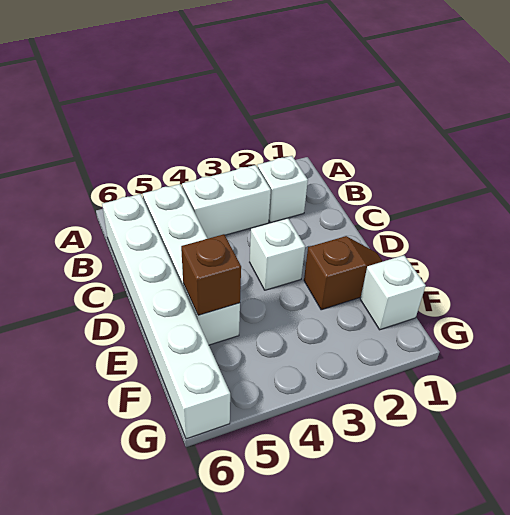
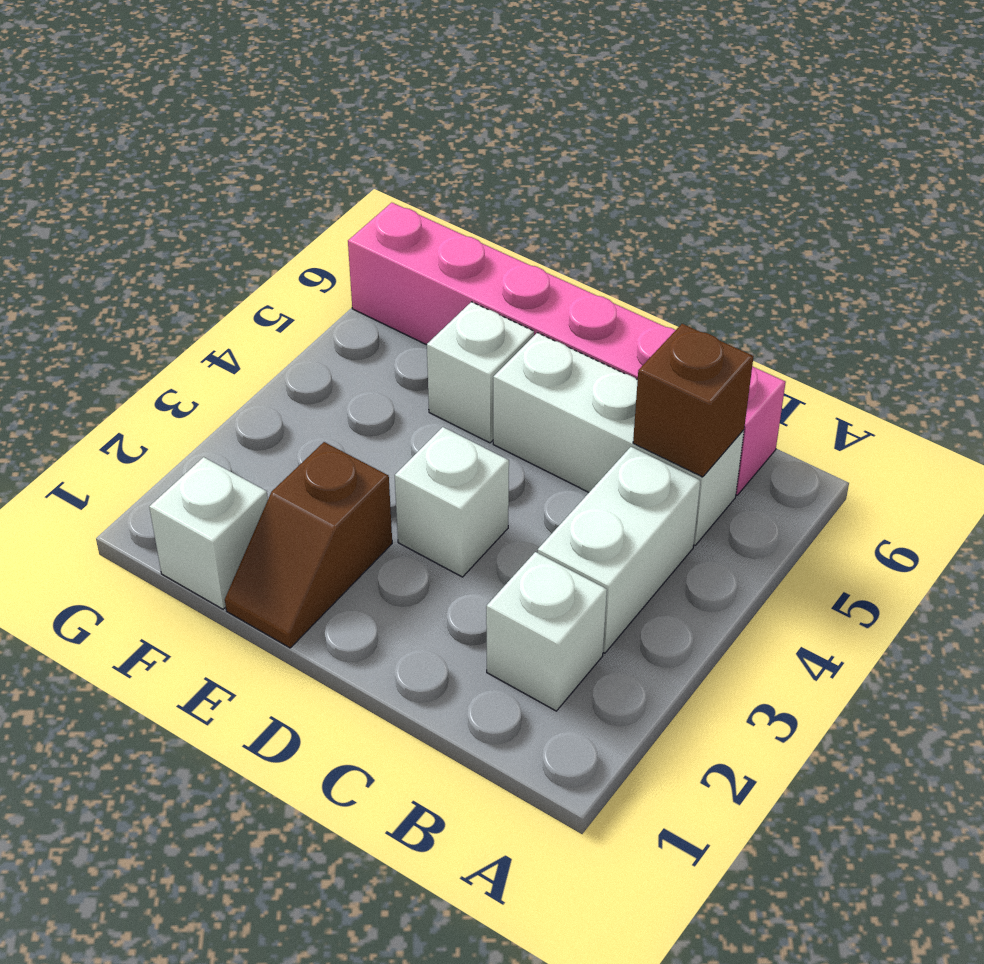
white 1x6 brick [102,194,230,439] -> pink 1x6 brick [348,203,786,495]
brown 1x1 brick [181,234,241,315] -> brown 1x1 brick moved to [633,324,754,477]

